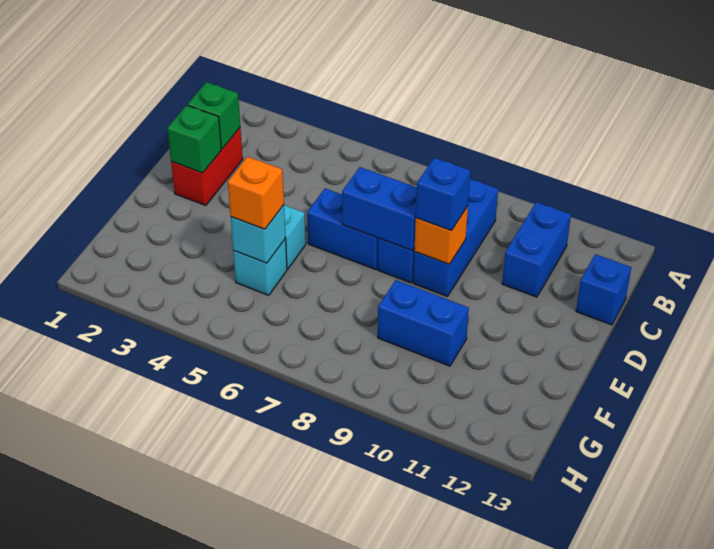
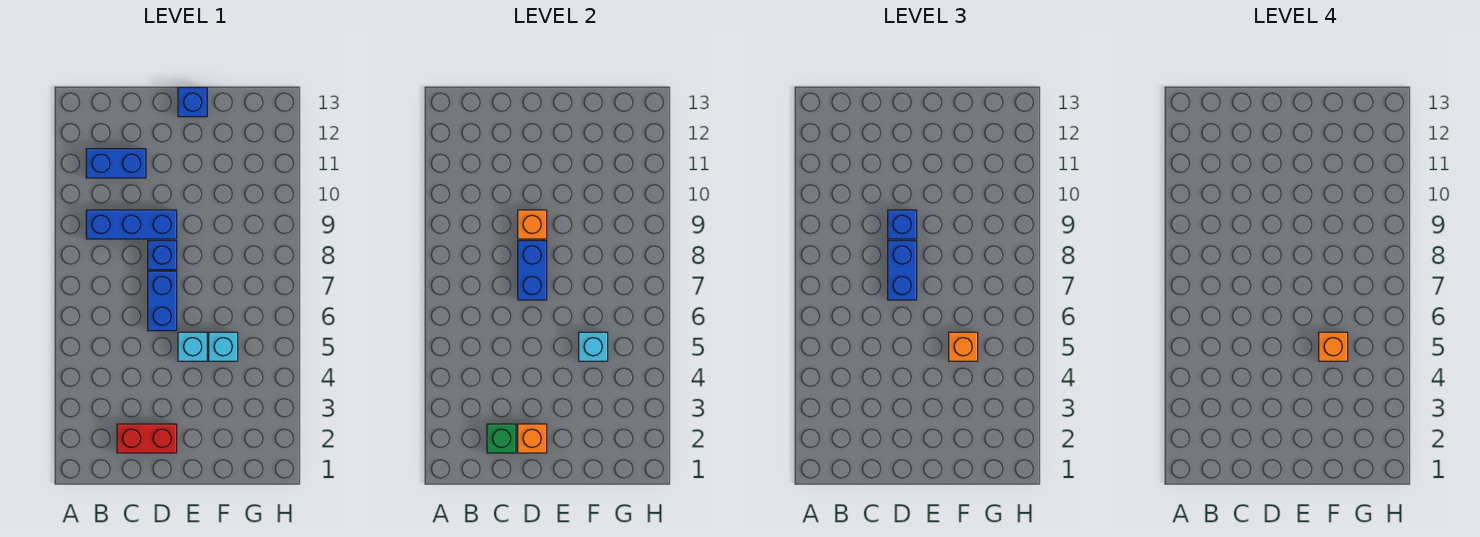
blue 1x1 brick [576,254,631,325] -> blue 1x1 brick moved to [178,88,207,117]
green 1x1 brick [167,105,221,173] -> orange 1x1 brick [518,424,547,453]
none -> orange 1x1 brick [1319,332,1348,361]
blue 1x2 brick [378,280,469,366] -> blue 1x2 brick moved to [888,241,917,300]

